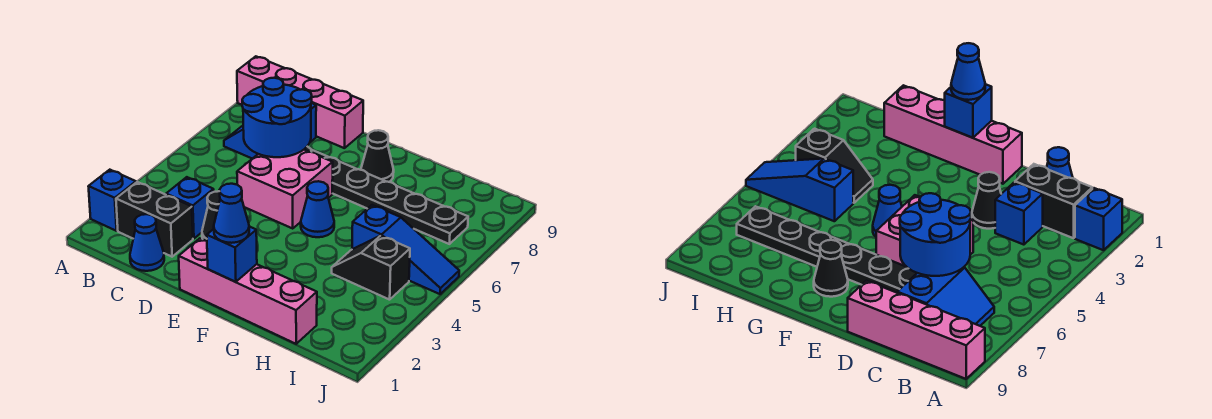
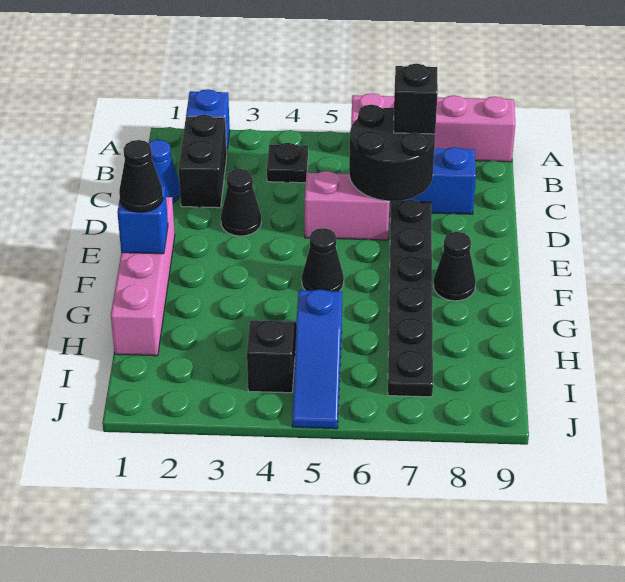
pink 1x4 brick [237,56,363,148] -> pink 1x4 brick turned to [351,93,515,162]
none -> black 1x1 plate [267,143,308,183]
blue 1x1 brick [166,177,214,239] -> none
blue 2x2 round brick [242,78,312,157] -> black 2x2 round brick [349,105,435,201]
none -> black 1x1 brick [394,64,438,134]
pink 2x2 brick [237,150,333,228] -> pink 1x2 brick [305,171,390,240]
blue 1x1 cone [214,184,249,243] -> black 1x1 cone [119,140,163,212]
blue 1x1 cone [301,181,334,237] -> black 1x1 cone [302,228,344,291]

